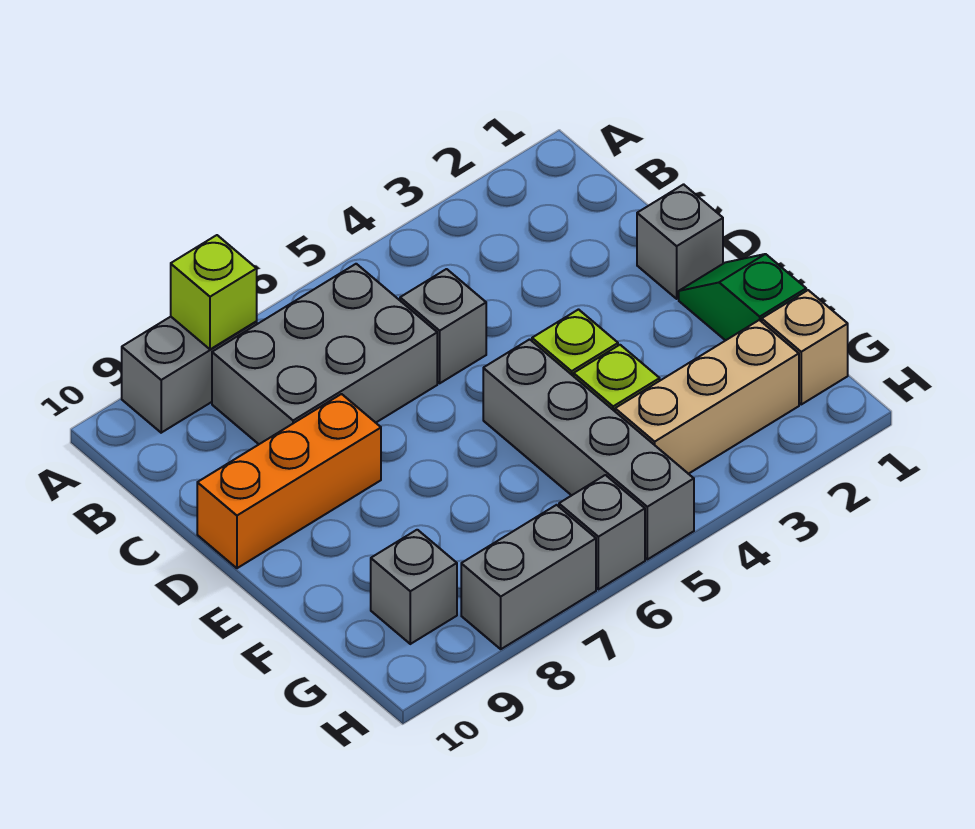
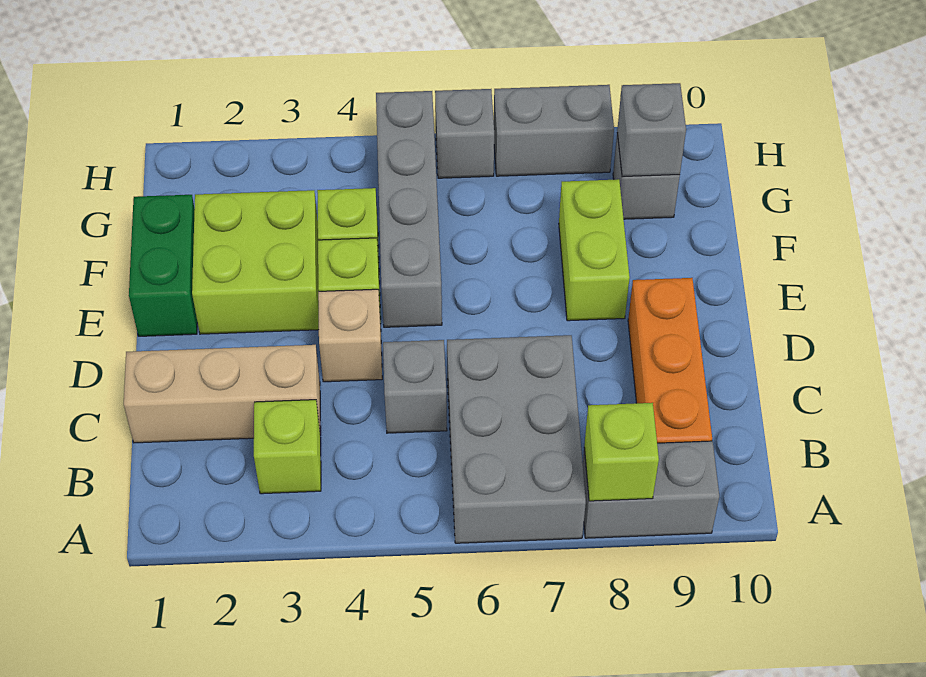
none -> lime 1x1 brick [254,400,321,494]
grey 2x3 brick [212,264,437,444] -> grey 2x3 brick turned to [447,335,586,543]
grey 1x1 brick [637,184,723,299] -> grey 1x1 brick moved to [617,83,686,177]
orange 1x3 brick [197,394,381,568] -> orange 1x3 brick turned to [628,278,712,443]
green 1x2 slope [679,254,806,341] -> green 1x2 brick [129,195,197,336]
none -> lime 2x2 brick [192,190,319,334]
none -> lime 1x2 brick [559,179,630,321]
tan 1x1 brick [762,290,848,404] -> tan 1x1 brick moved to [318,289,382,382]
tan 1x3 brick [615,320,799,474] -> tan 1x3 brick moved to [124,345,321,443]

